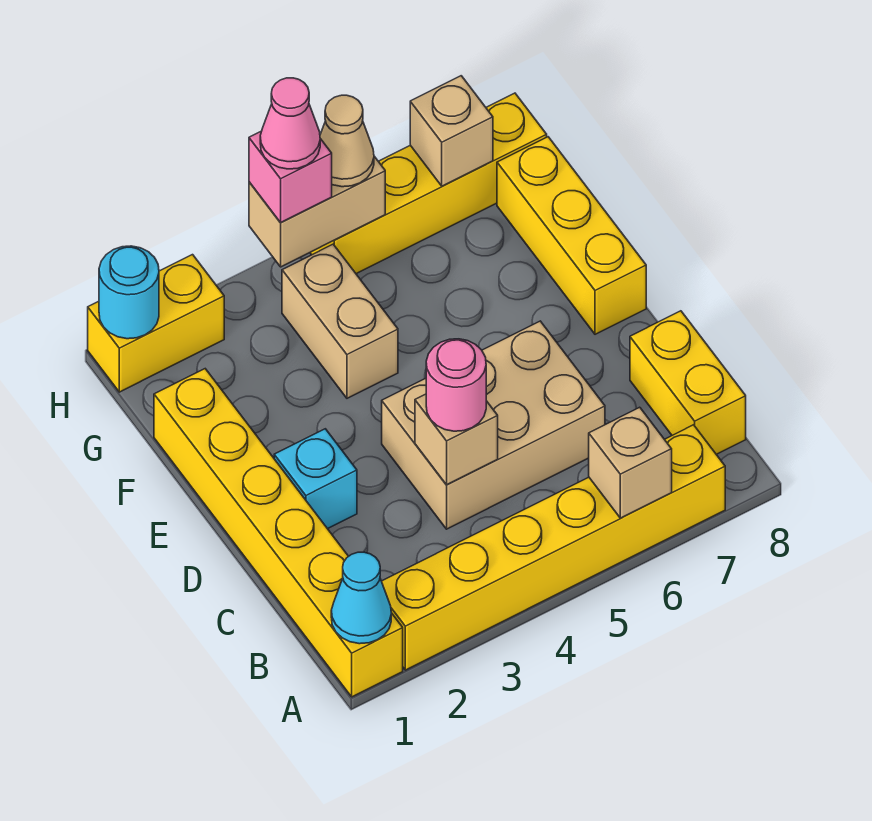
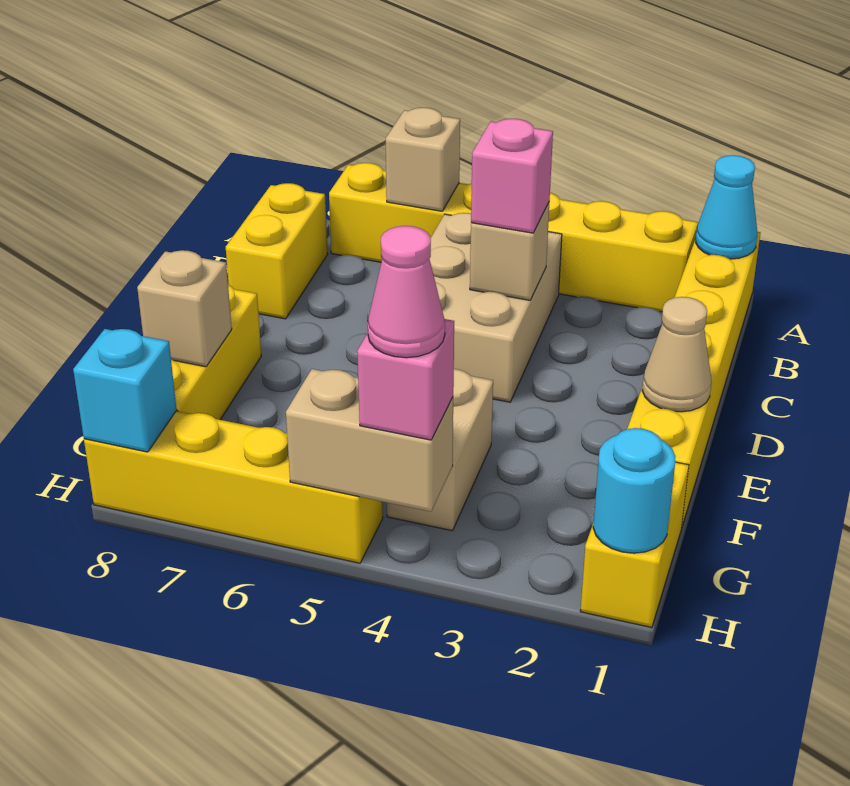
tan 2x3 brick [382,321,605,529] -> tan 2x3 brick turned to [430,213,562,402]
pink 1x1 round brick [426,339,486,431] -> pink 1x1 brick [471,119,553,233]
cyan 1x1 brick [274,429,357,529] -> cyan 1x1 brick moved to [73,329,176,452]
yellow 1x2 brick [88,255,224,392] -> yellow 1x2 brick turned to [580,462,689,628]
tan 1x1 cone [320,95,374,187] -> tan 1x1 cone moved to [642,297,711,412]
tan 1x1 brick [410,76,493,186] -> tan 1x1 brick moved to [137,250,232,367]

